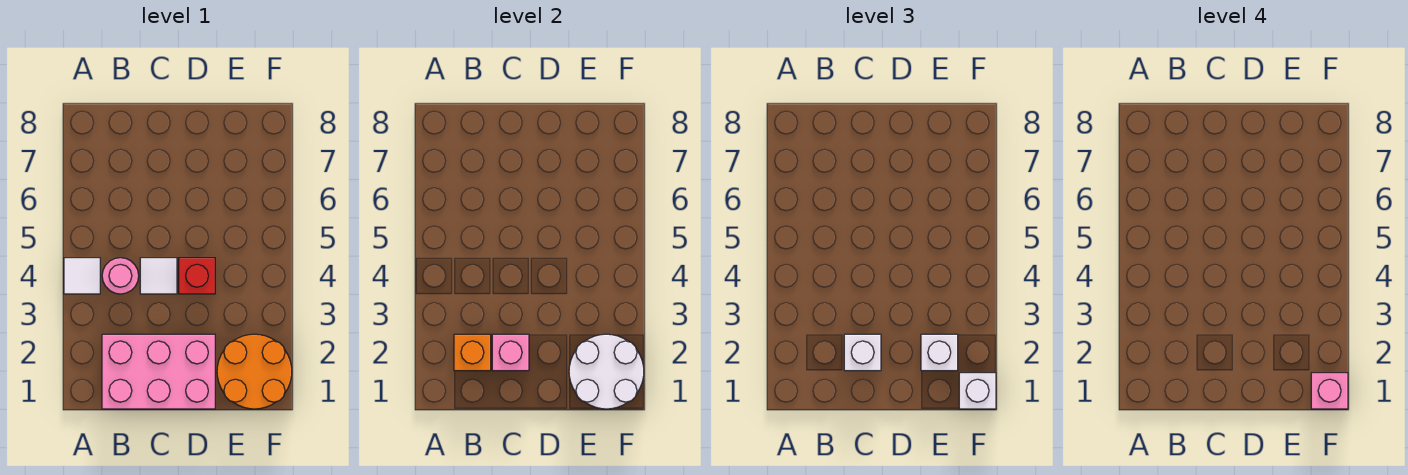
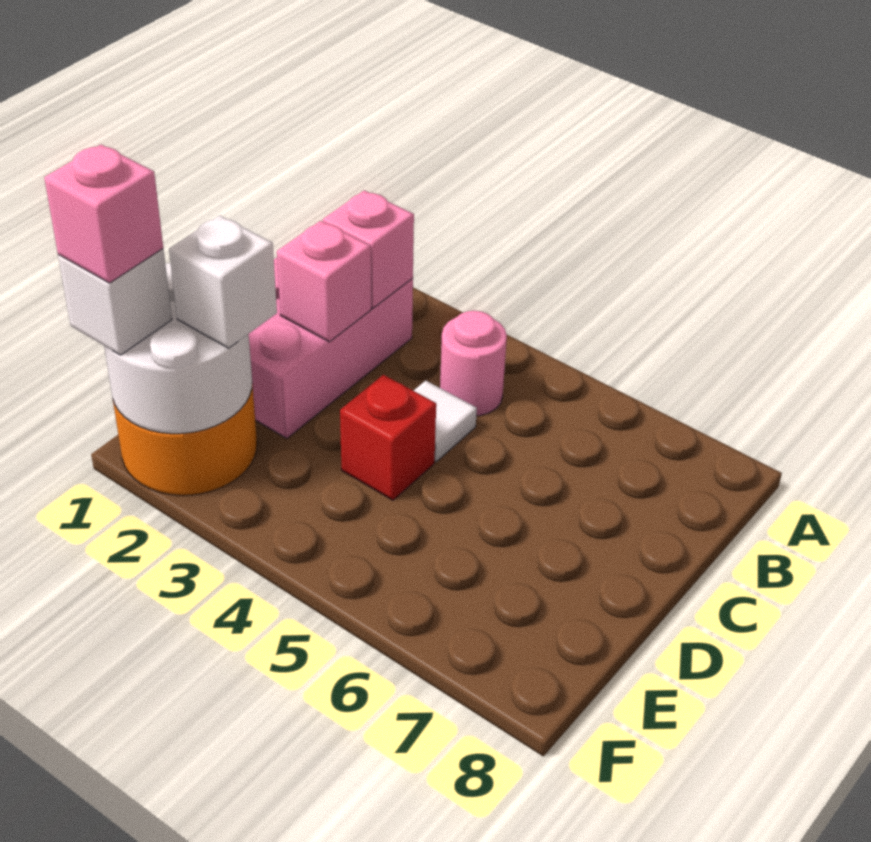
white 1x1 tile [64,258,100,294] -> none
orange 1x1 brick [454,334,491,371] -> pink 1x1 brick [323,190,414,308]
white 1x1 brick [844,334,881,371] -> none

